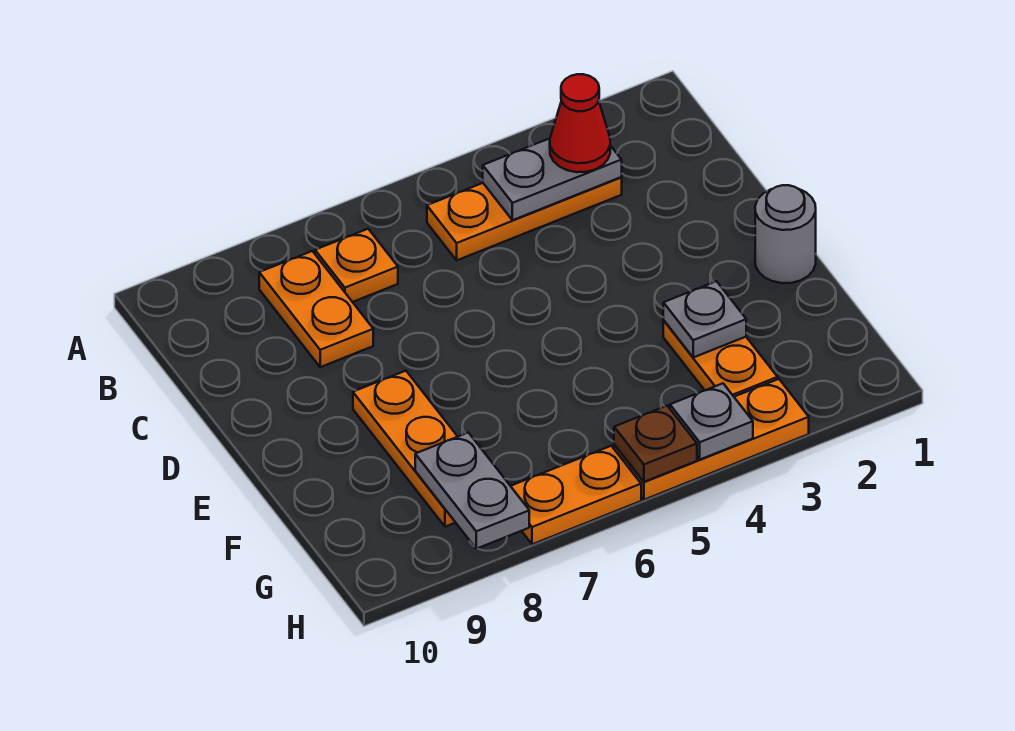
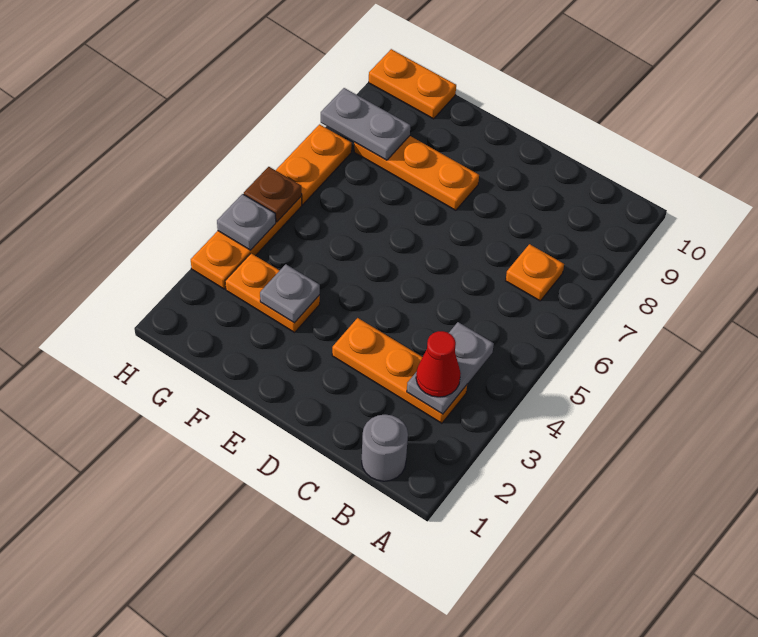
orange 1x3 plate [427,177,622,260] -> orange 1x3 plate turned to [332,318,467,423]
orange 1x2 plate [259,251,373,367] -> orange 1x2 plate moved to [369,49,456,119]
grey 1x1 round brick [755,185,816,283] -> grey 1x1 round brick moved to [362,415,408,481]

